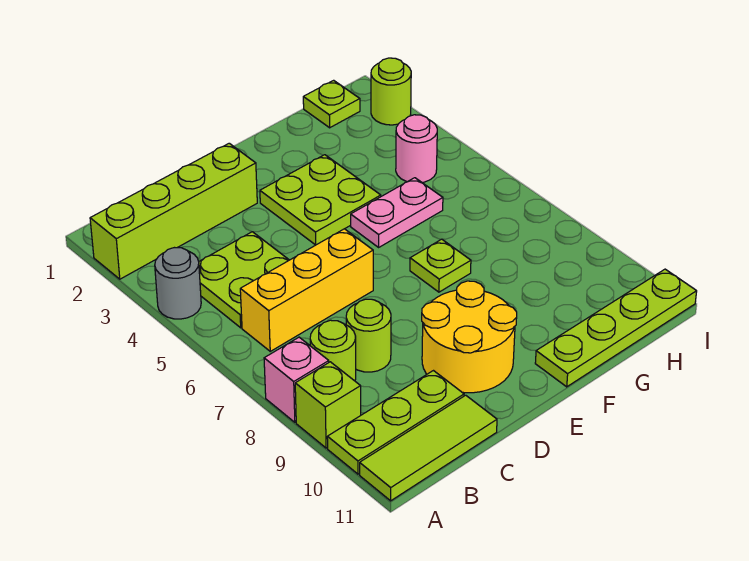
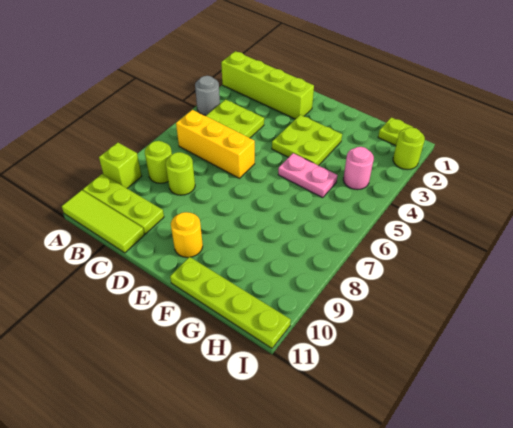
pink 1x1 brick [264,337,329,422] -> none
yellow 2x2 round brick [422,281,517,393] -> yellow 1x1 round brick [171,212,203,257]
lime 1x1 plate [410,239,471,292] -> none

